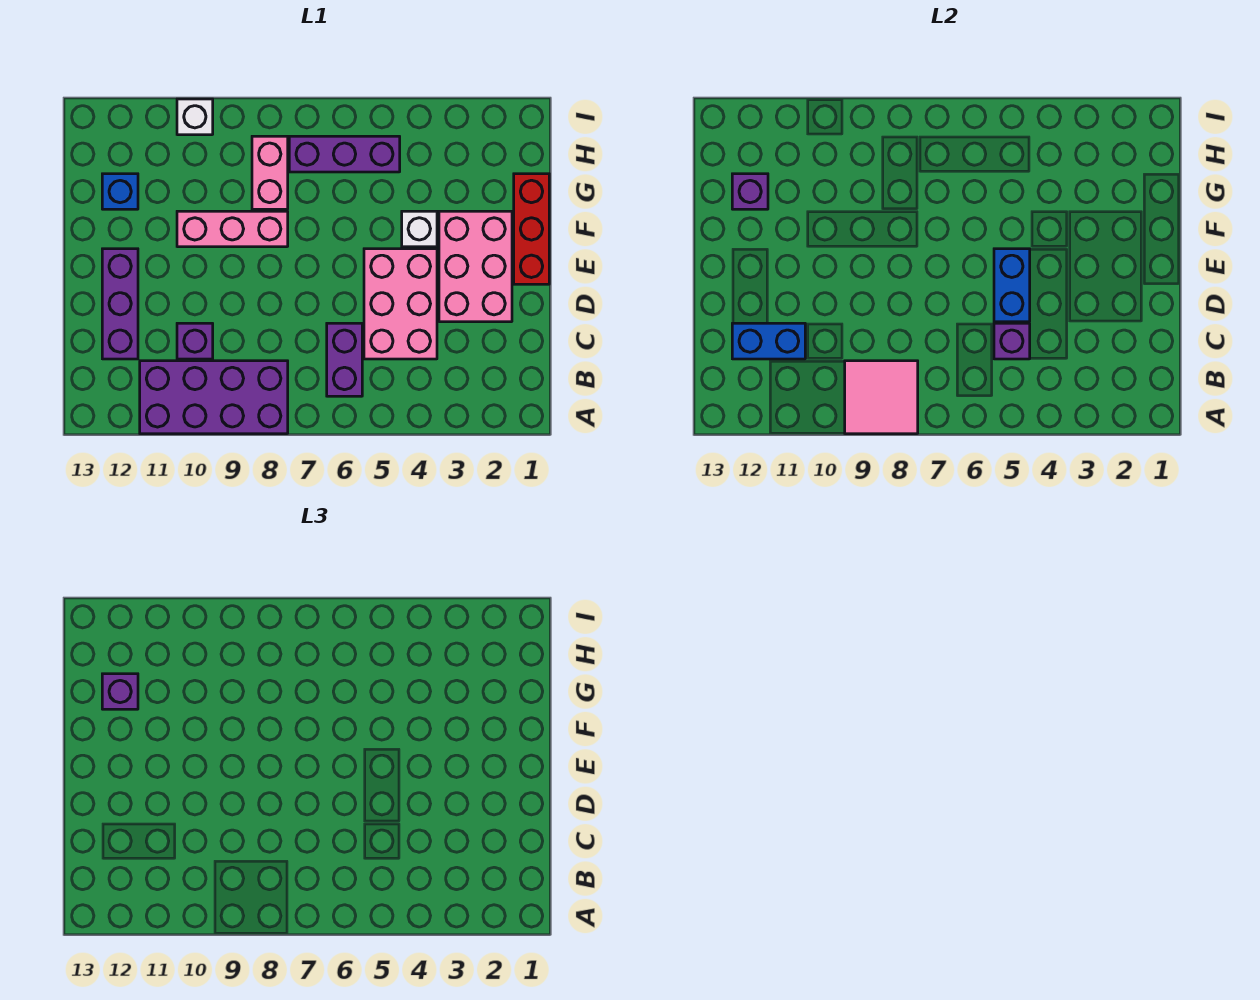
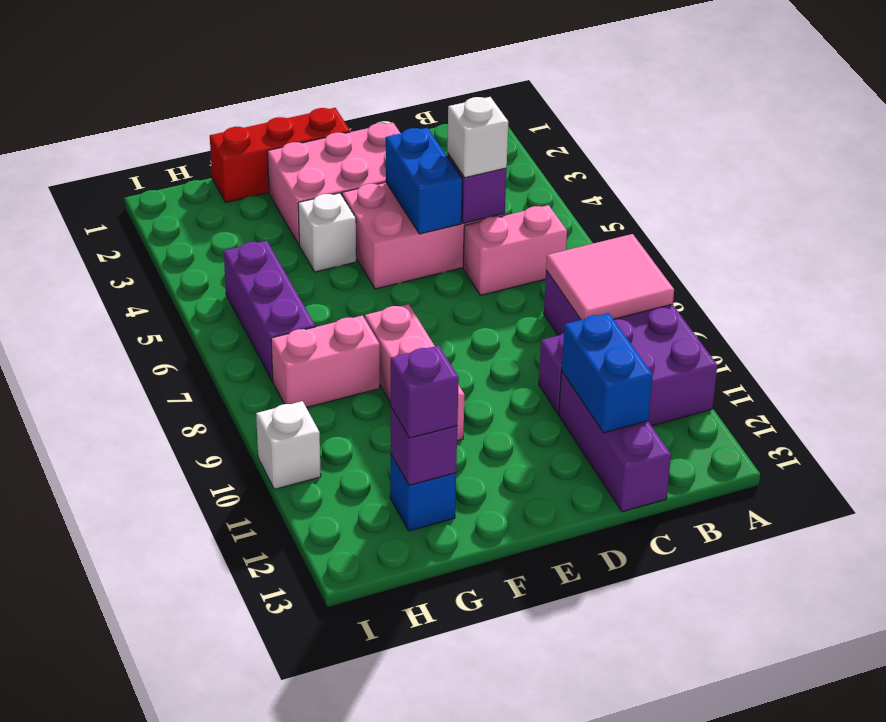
purple 1x2 brick [327,323,362,396] -> pink 1x2 brick [463,205,567,295]
none -> white 1x1 brick [447,97,508,178]
purple 1x3 brick [102,249,138,359] -> purple 1x3 brick turned to [559,372,671,512]
blue 1x2 brick [994,249,1030,322] -> blue 1x2 brick turned to [386,128,462,234]

